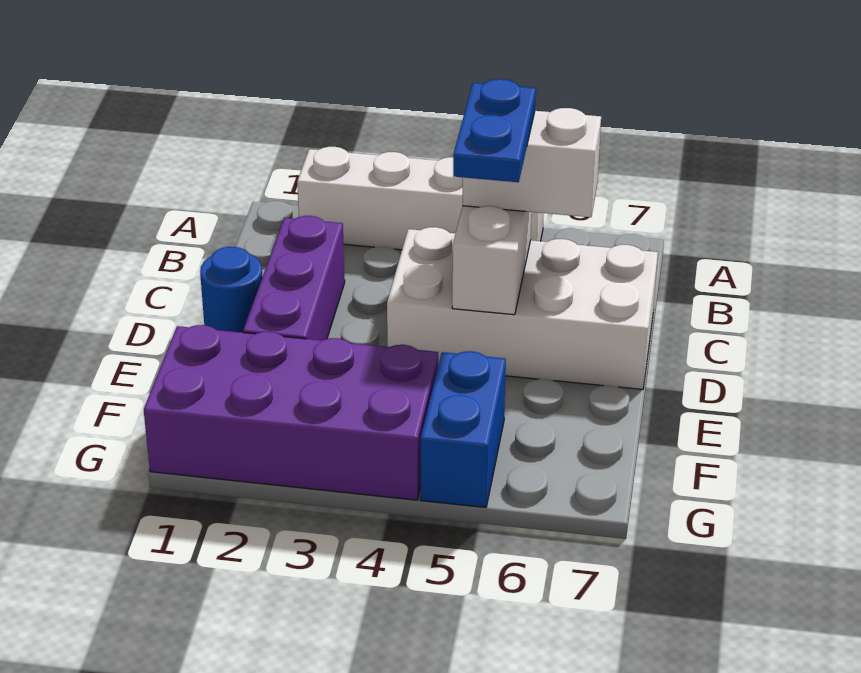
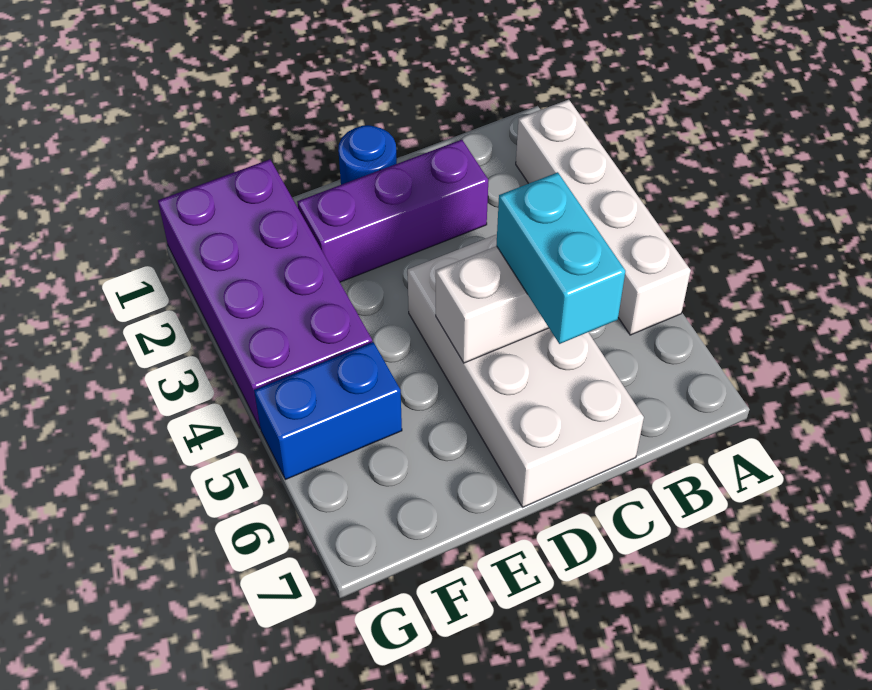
white 1x2 brick [463,108,601,217] -> cyan 1x2 brick [496,172,625,344]
blue 1x2 plate [453,79,536,182] -> none

